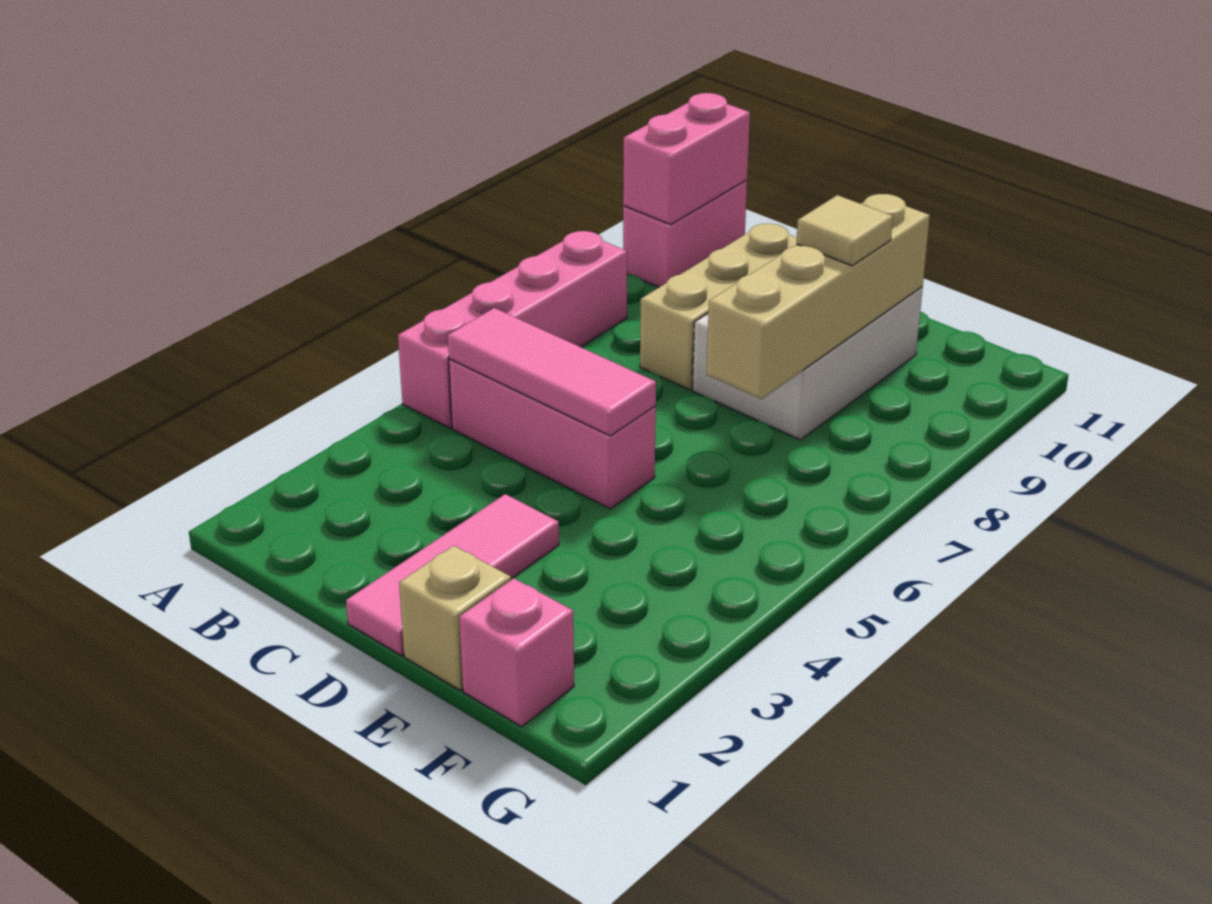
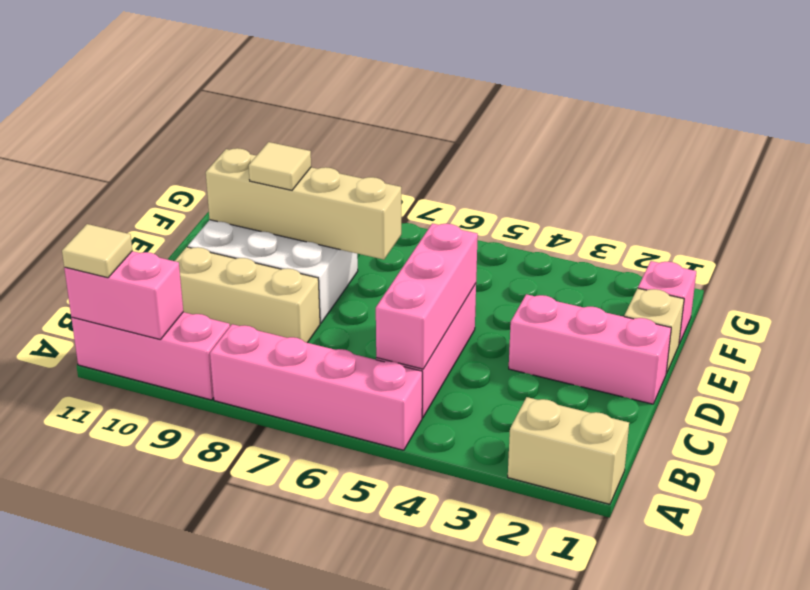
none -> tan 1x2 brick [508,397,629,504]
pink 1x2 brick [623,180,747,287] -> pink 1x3 brick [71,312,230,400]
none -> tan 1x1 tile [62,224,132,278]
pink 1x3 tile [448,308,656,436] -> pink 1x3 brick [376,223,478,369]
pink 1x3 tile [346,494,559,656] -> pink 1x3 brick [509,294,671,404]

